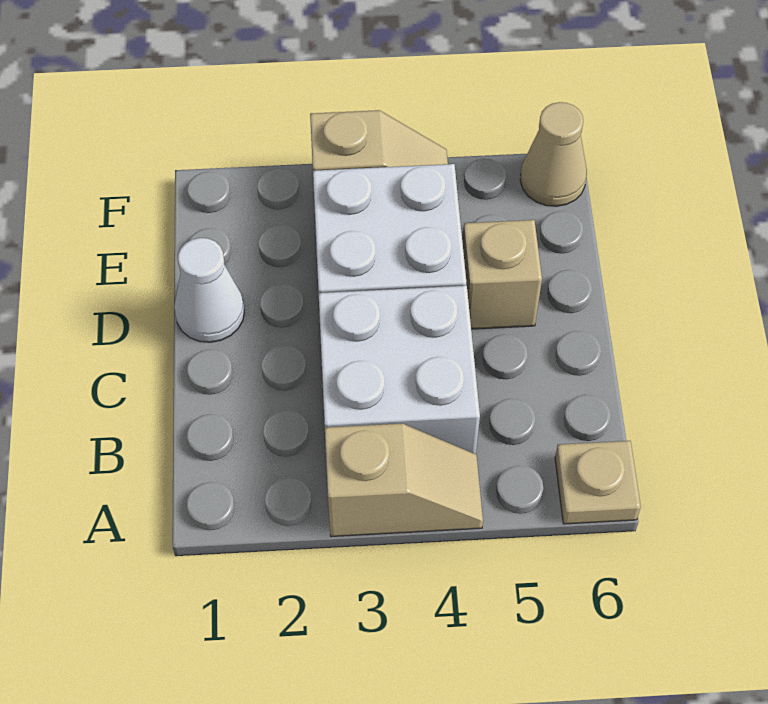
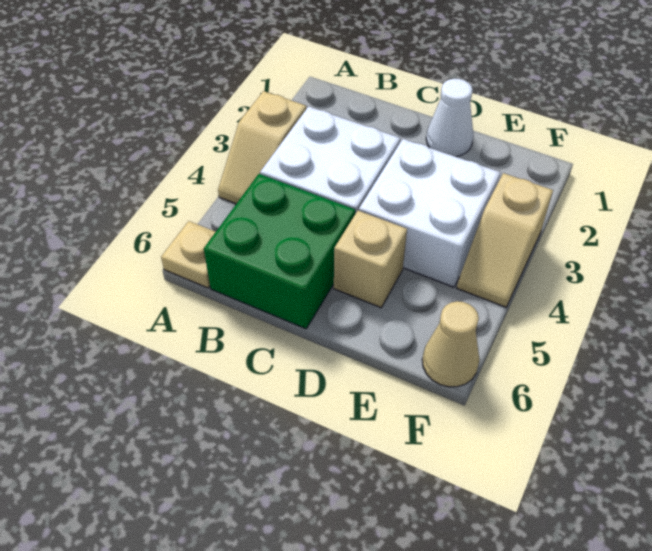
none -> green 2x2 brick [204,174,355,329]

